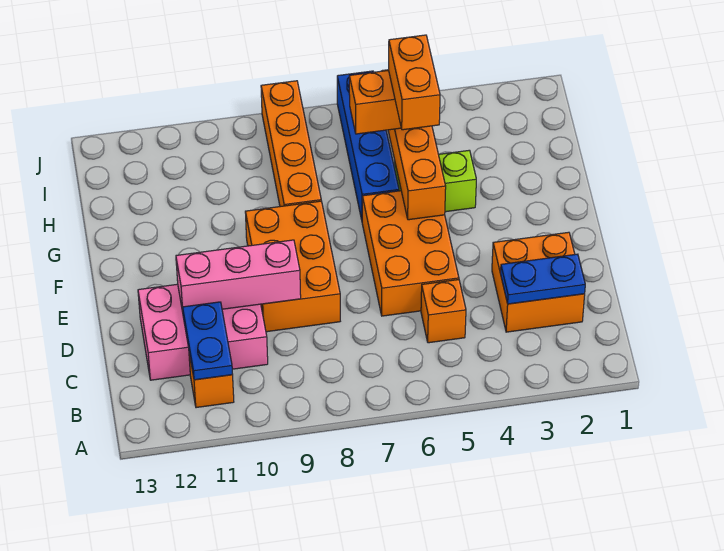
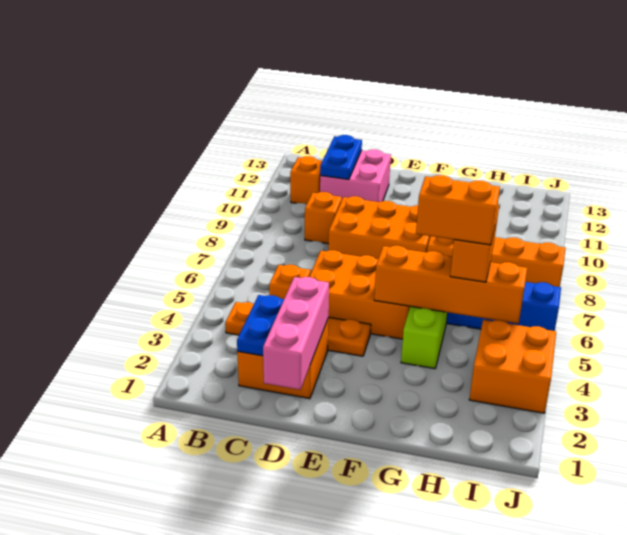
none -> orange 1x4 plate [225,302,371,356]
blue 1x2 plate [183,302,233,380] -> blue 1x2 plate turned to [320,135,362,180]
none -> orange 1x1 brick [305,192,342,244]
pink 2x3 brick [138,284,268,380] -> pink 2x2 brick [320,149,391,202]
pink 1x3 brick [176,240,301,312] -> pink 1x3 brick moved to [263,277,329,390]
none -> orange 2x2 brick [469,320,556,413]

